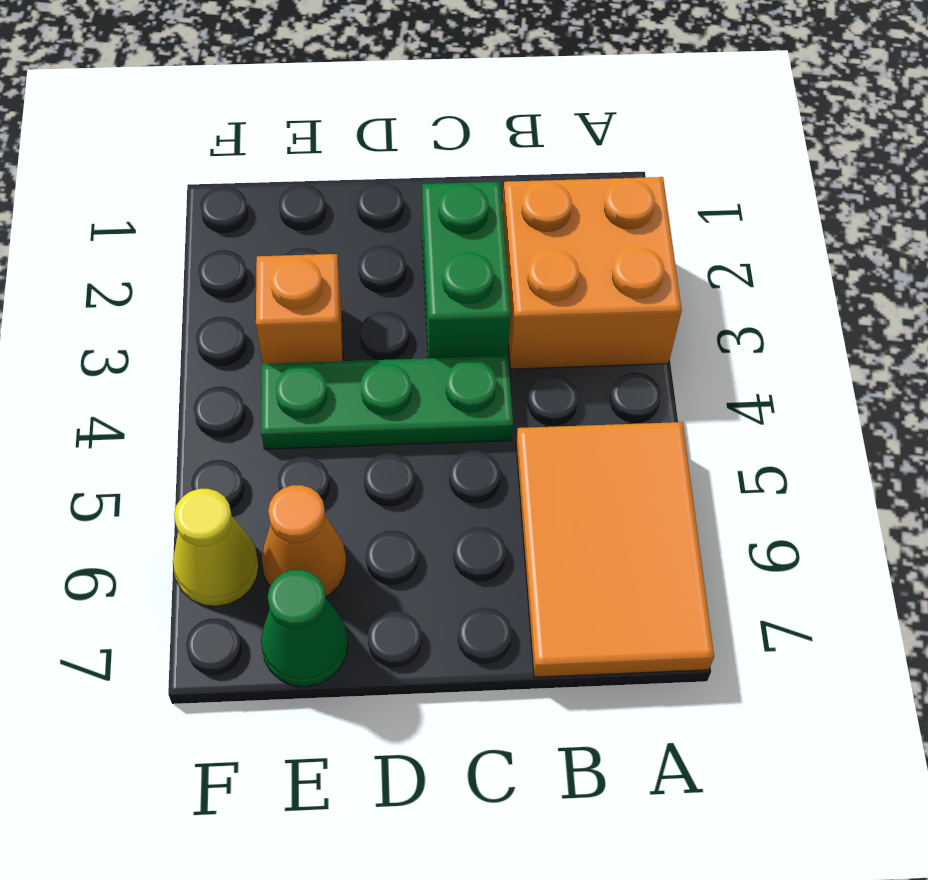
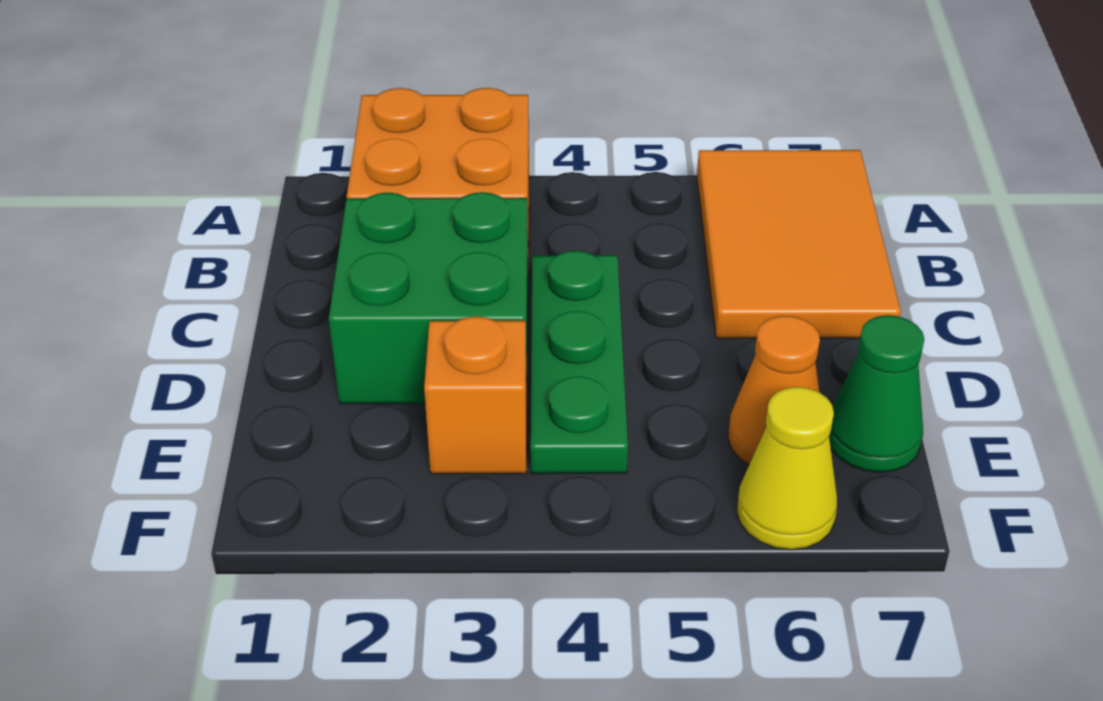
orange 2x3 tile [516,422,714,677] -> orange 2x3 tile turned to [697,150,901,338]
green 1x2 brick [422,182,511,358] -> green 2x2 brick [329,192,528,404]

